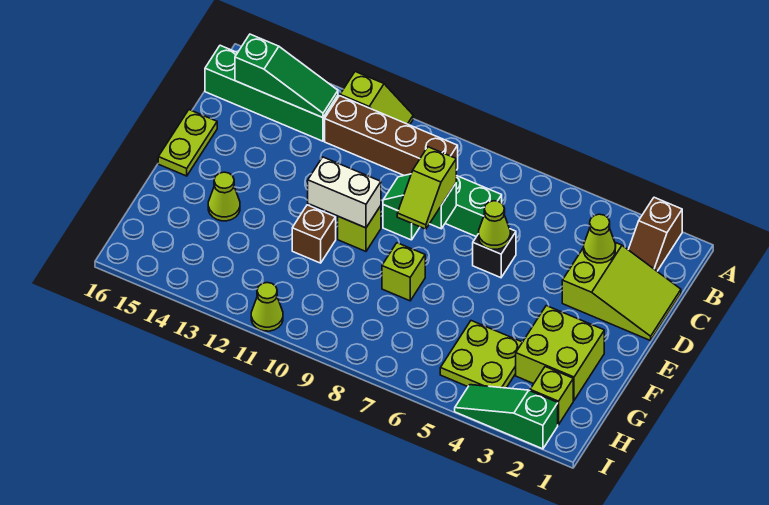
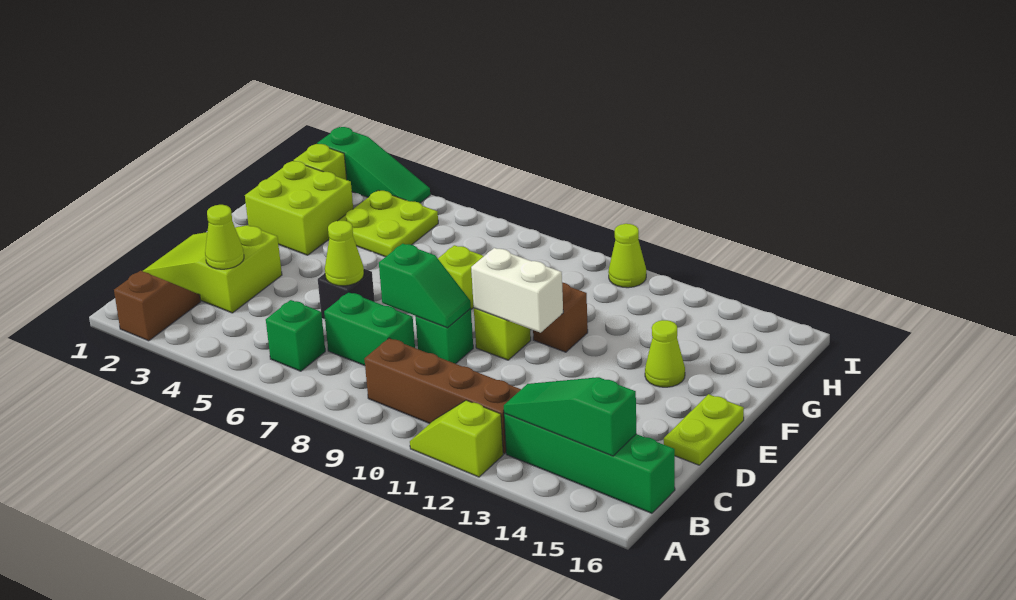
none -> green 1x1 brick [266,300,325,371]
lime 1x2 slope [397,147,456,229] -> none

